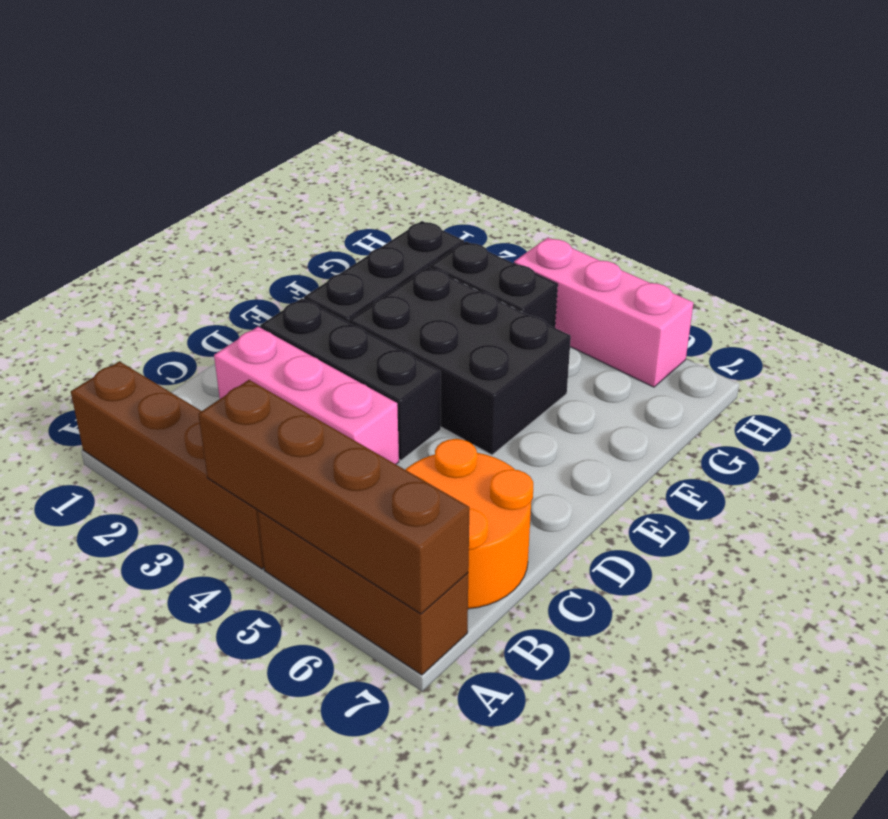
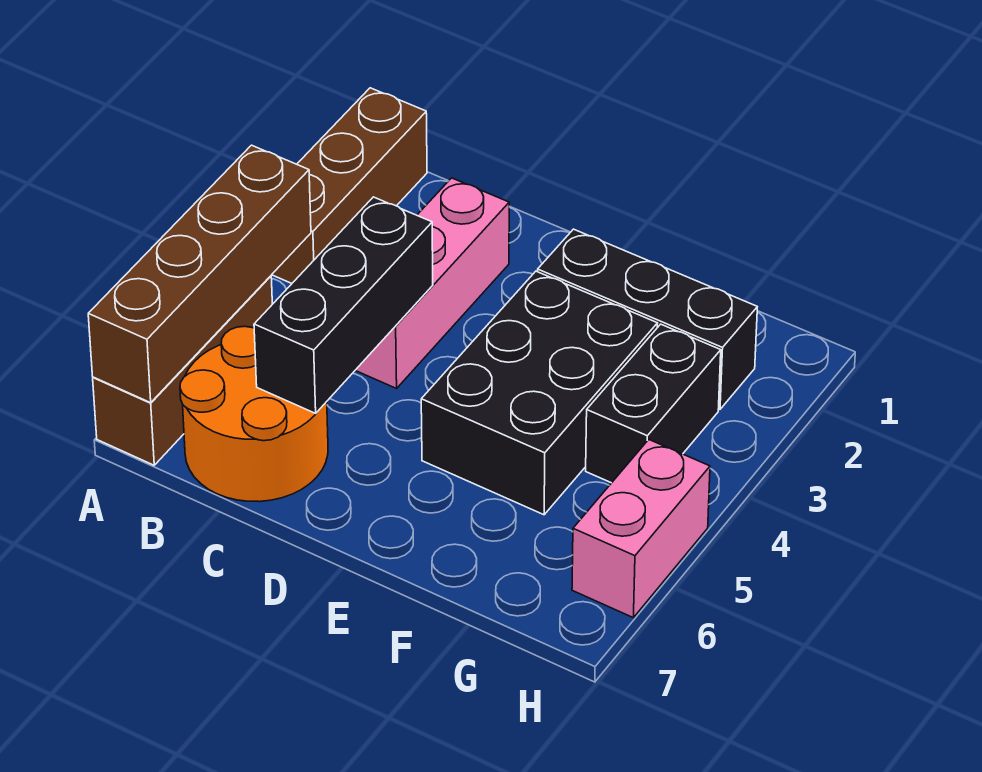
brown 1x4 brick [71,361,264,569] -> brown 1x3 brick [272,88,427,283]
black 1x3 brick [260,298,441,460] -> black 1x3 brick moved to [254,197,433,413]
pink 1x3 brick [514,238,693,387] -> pink 1x2 brick [572,440,710,617]

